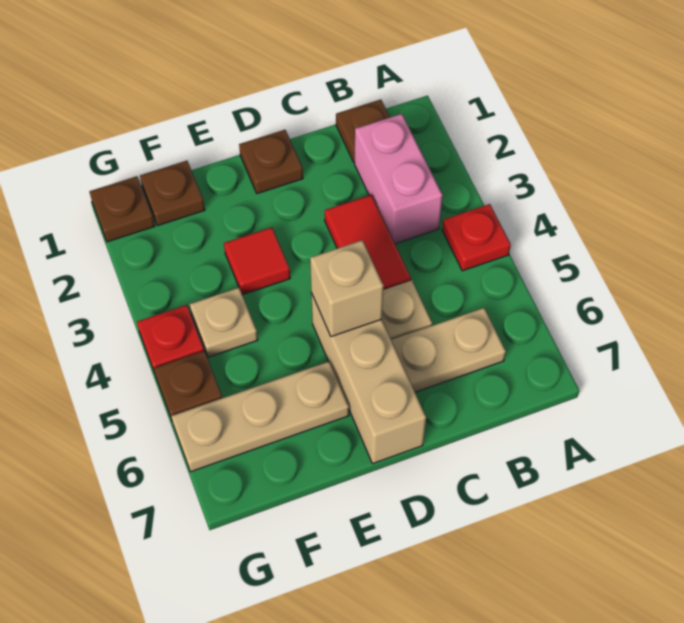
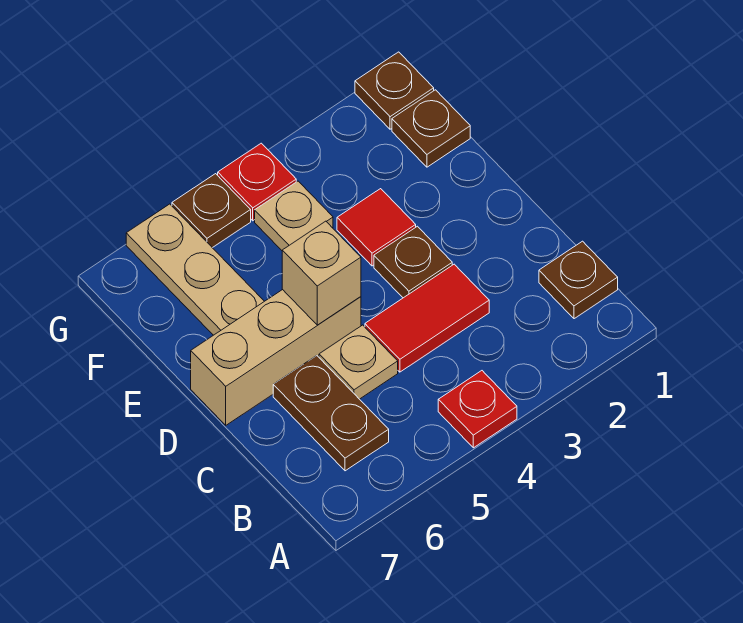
pink 1x2 brick [355,114,443,244] -> none
tan 1x2 plate [391,308,506,392] -> brown 1x2 plate [273,356,389,471]
brown 1x1 plate [239,130,303,194] -> brown 1x1 plate moved to [374,226,452,298]

